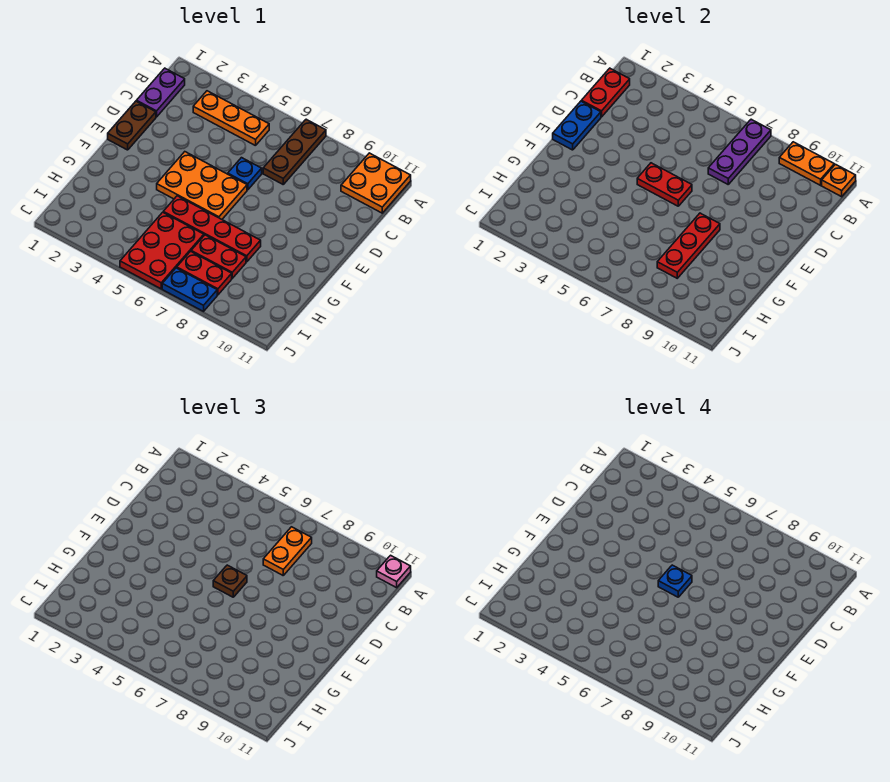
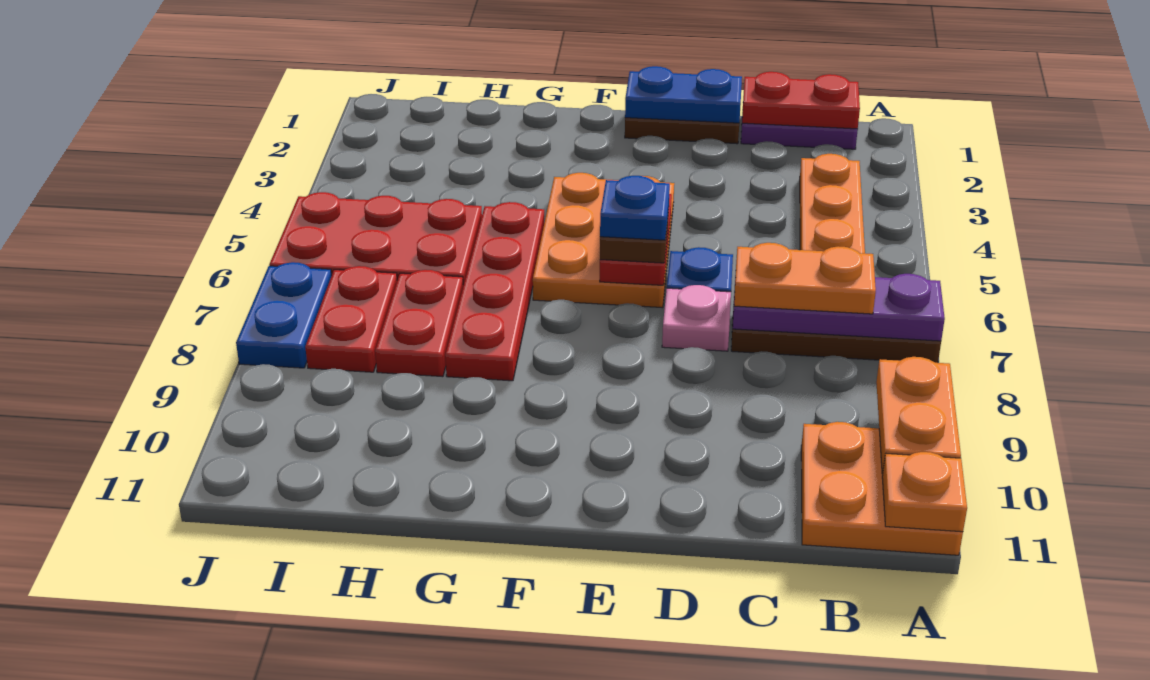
pink 1x1 plate [377,555,411,588] -> pink 1x1 plate moved to [662,285,731,351]
red 1x3 plate [657,213,720,278] -> none

